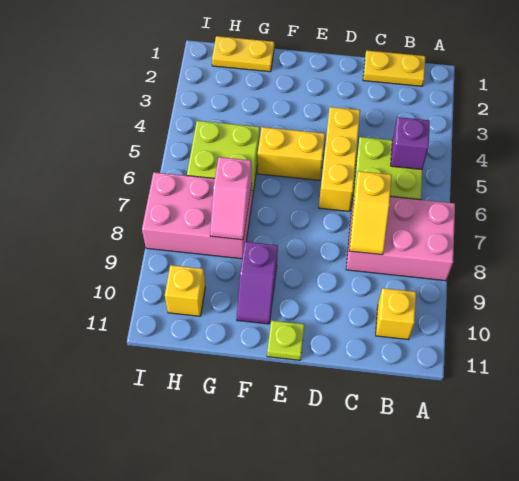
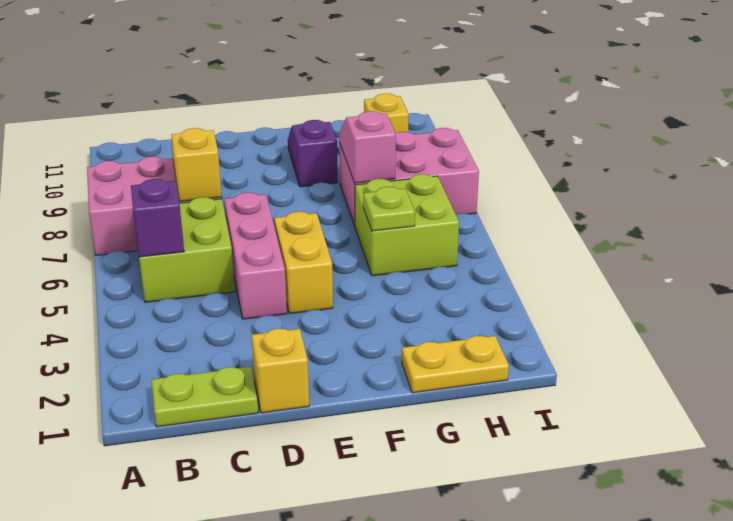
yellow 1x2 plate [363,50,425,86] -> lime 1x2 plate [152,367,258,427]
yellow 1x1 brick [376,288,416,340] -> yellow 1x1 brick moved to [252,329,309,413]
yellow 1x3 brick [319,107,360,211] -> pink 1x3 brick [224,192,287,319]
yellow 1x2 brick [258,127,325,180] -> yellow 1x2 brick turned to [274,212,333,314]
lime 1x1 plate [267,320,304,360] -> lime 1x1 plate moved to [363,187,415,231]

